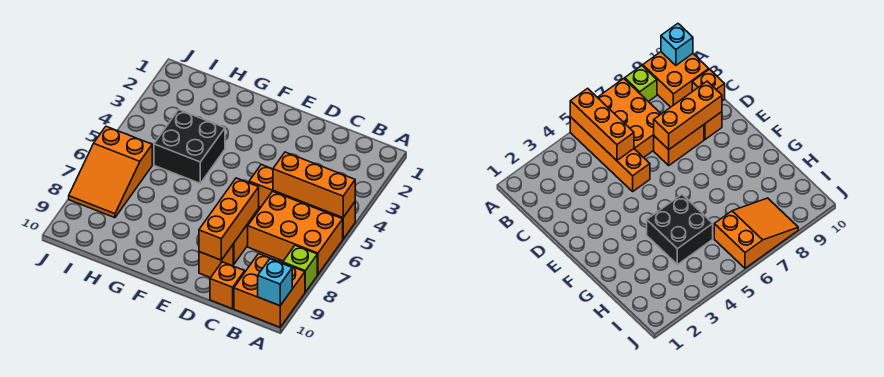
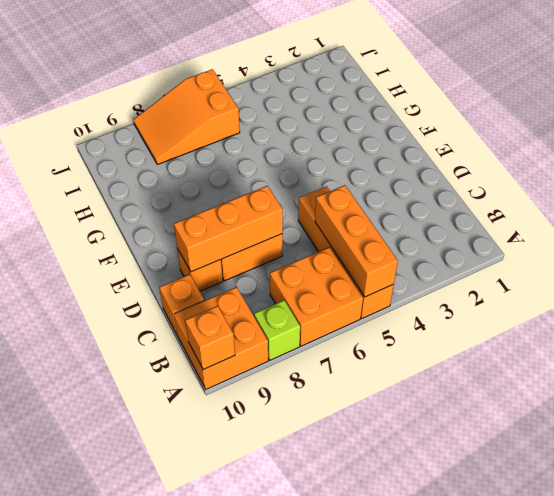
orange 2x3 brick [248,192,343,274] -> orange 2x2 brick [270,247,363,346]
cyan 1x1 brick [258,259,292,306] -> orange 1x1 brick [185,306,235,370]
black 2x2 brick [154,110,225,183] -> none

